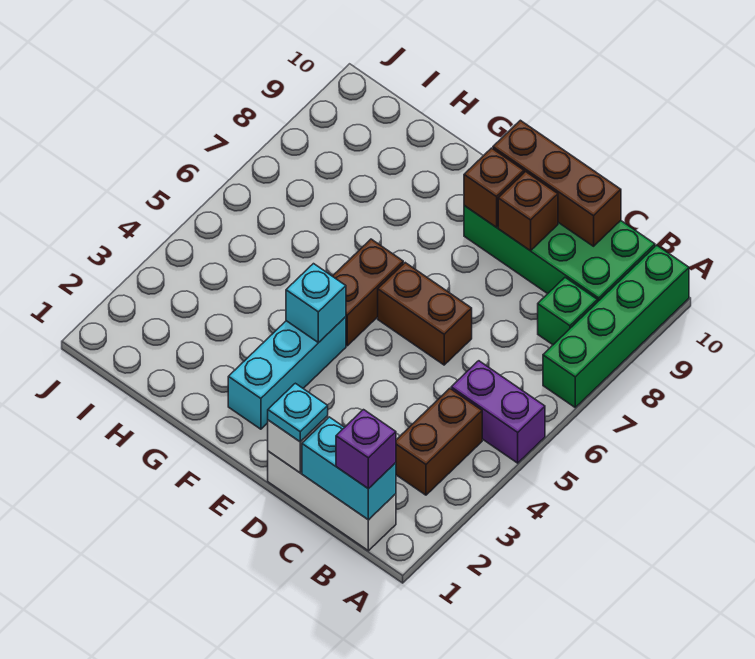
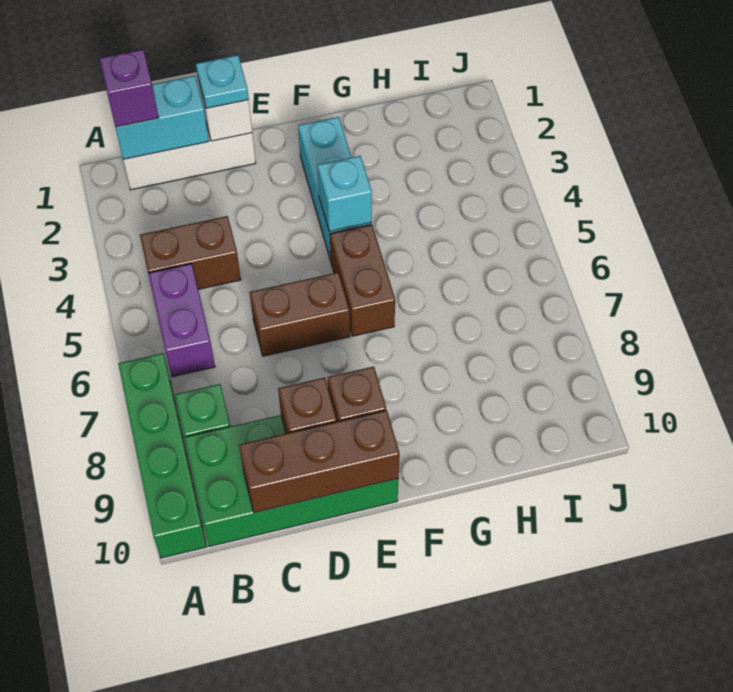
purple 1x2 brick [451,361,545,463] -> purple 1x2 brick turned to [148,264,215,377]
brown 1x2 brick [396,388,482,495] -> brown 1x2 brick turned to [140,216,241,289]

